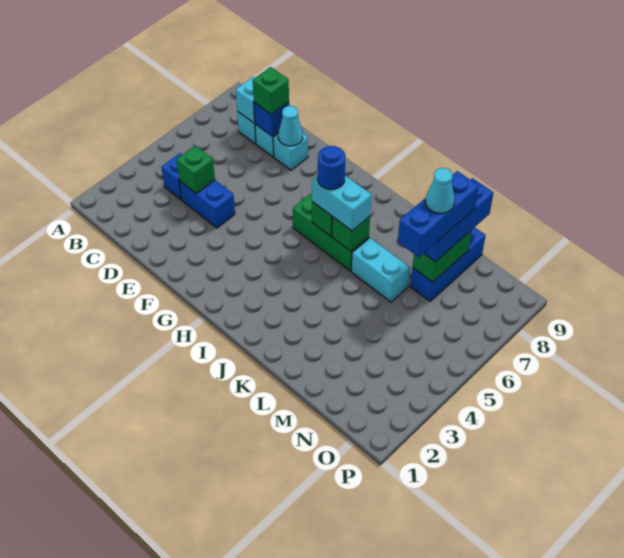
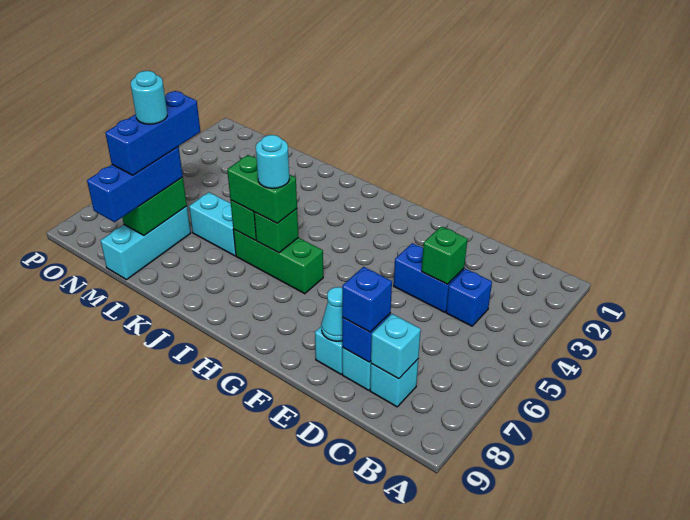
green 1x1 brick [253,67,289,115] -> blue 1x1 brick [342,267,392,332]
cyan 1x2 brick [312,175,372,231] -> green 1x2 brick [227,155,297,223]
blue 1x1 round brick [318,146,345,189] -> cyan 1x1 round brick [256,135,289,188]
blue 1x3 brick [410,227,486,301] -> cyan 1x3 brick [101,206,191,280]
cyan 1x1 cone [426,168,455,213] -> cyan 1x1 round brick [131,71,167,124]

